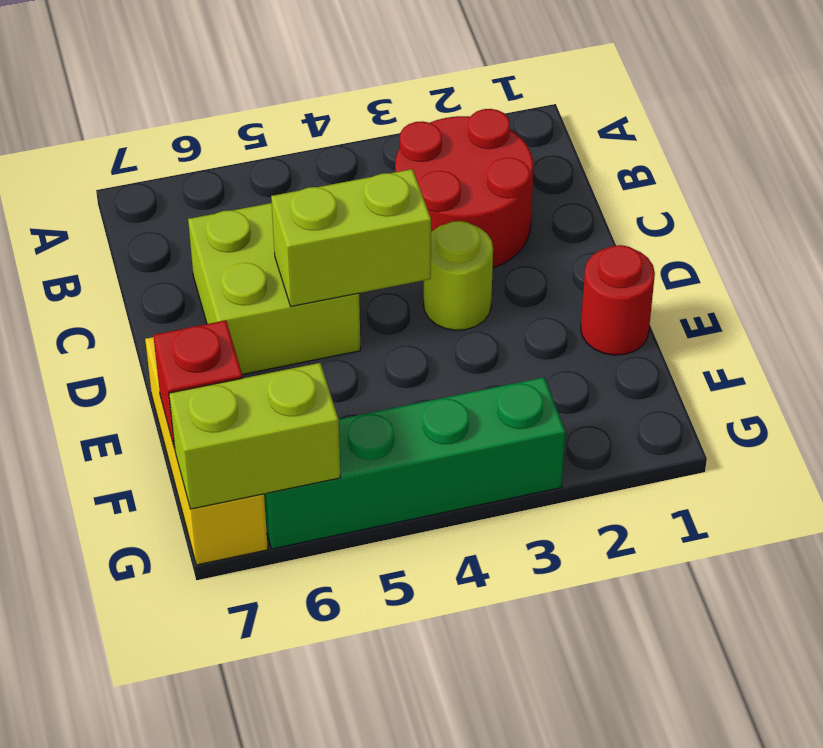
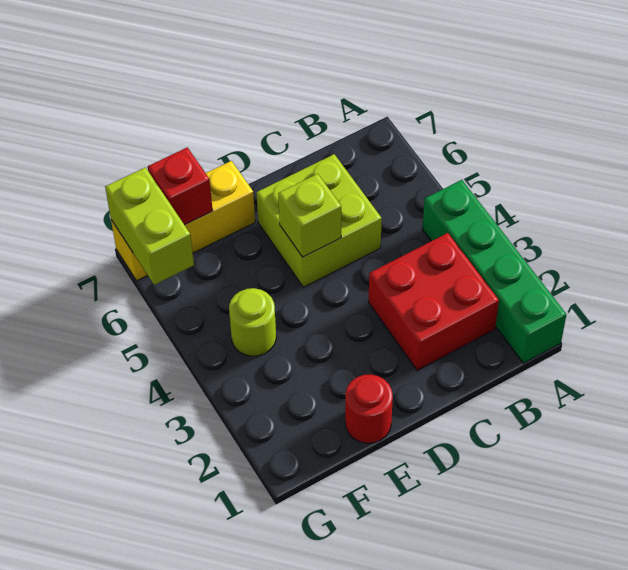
red 2x2 round brick [395,109,534,268] -> red 2x2 brick [369,233,499,370]
lime 1x1 round brick [424,221,493,330] -> lime 1x1 round brick moved to [229,288,276,356]
lime 1x2 brick [271,169,431,306] -> lime 1x1 brick [278,174,341,257]
green 1x4 brick [264,377,566,549] -> green 1x4 brick moved to [423,180,566,363]

